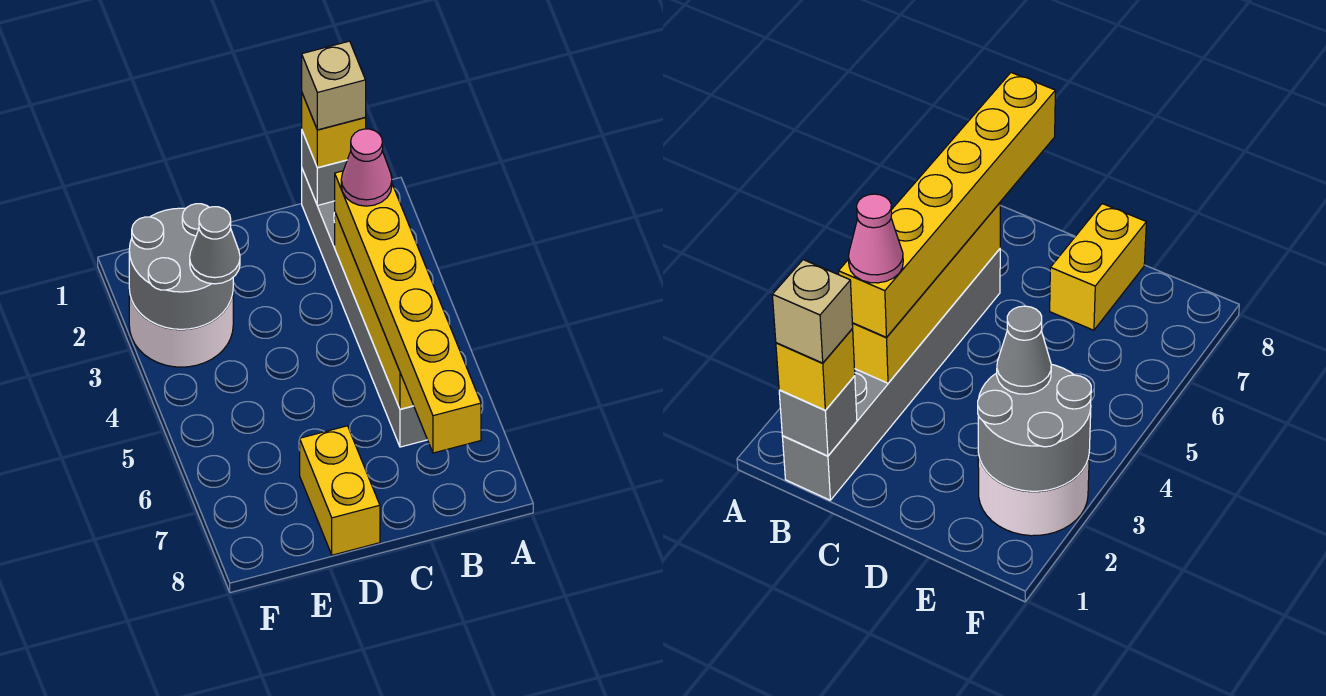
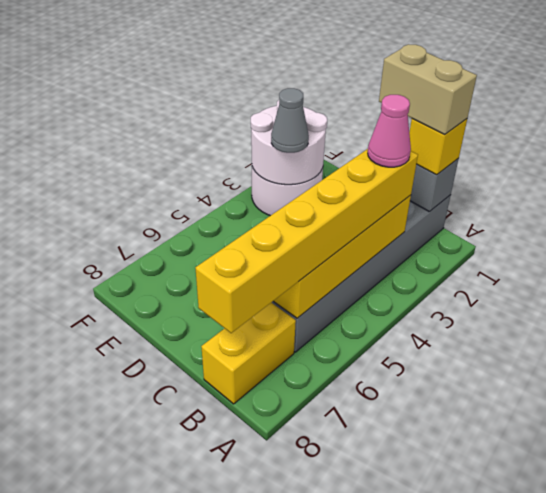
tan 1x1 brick [302,41,366,130] -> tan 1x2 brick [379,44,477,134]
yellow 1x2 brick [300,426,380,555] -> yellow 1x2 brick moved to [201,303,296,404]
grey 2x2 round brick [129,204,233,329] -> white 2x2 round brick [251,100,327,185]

